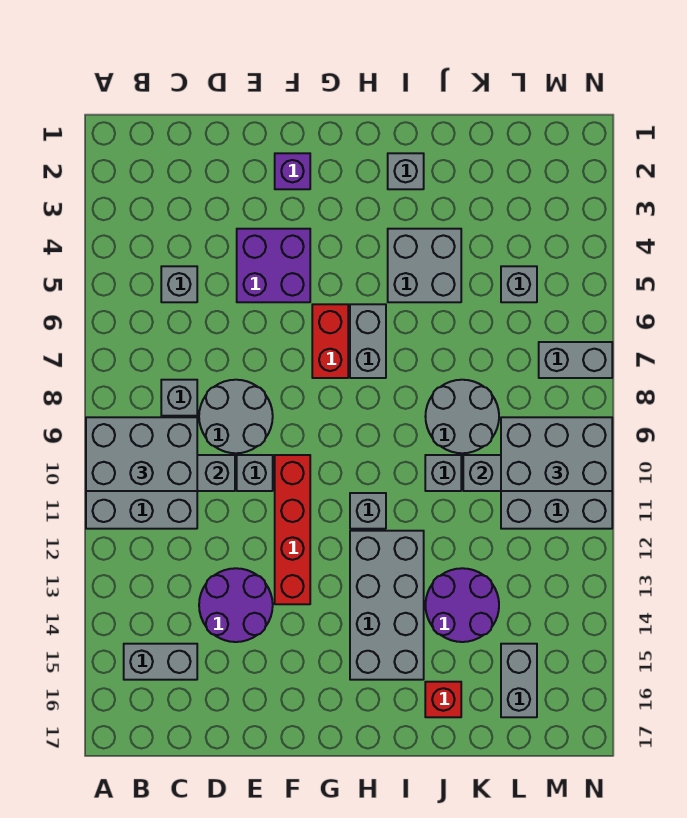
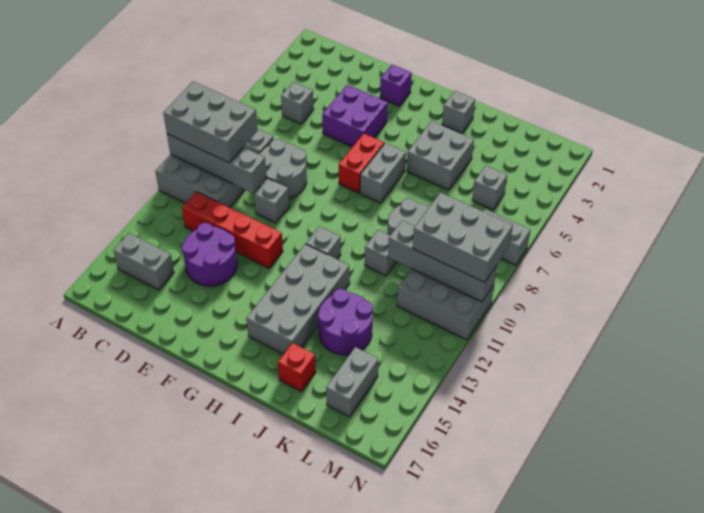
red 1x4 brick [275,455,310,604] -> red 1x4 brick turned to [182,192,283,268]

